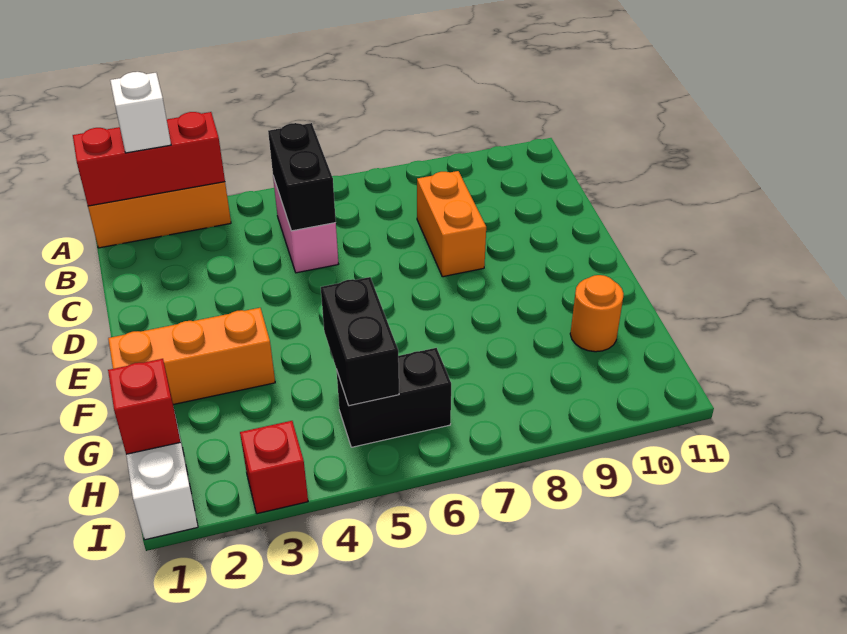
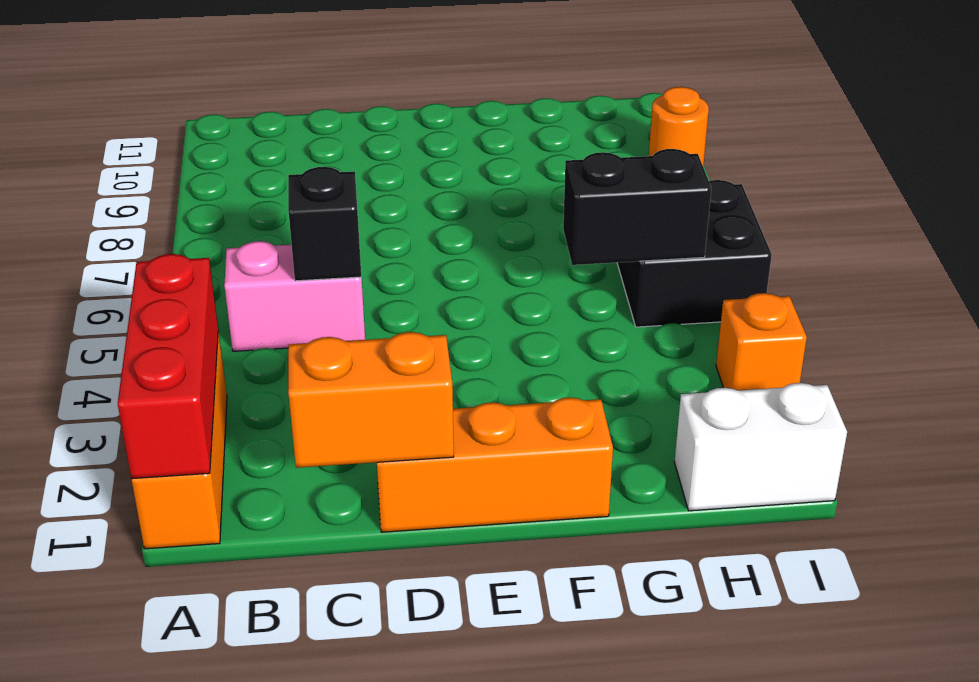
white 1x1 brick [110,72,171,153] -> none
black 1x2 brick [268,123,336,231] -> black 1x1 brick [288,167,361,281]
orange 1x2 brick [417,171,486,277] -> orange 1x2 brick moved to [288,332,454,468]
orange 1x3 brick [108,308,275,405] -> orange 1x3 brick turned to [377,397,613,532]
orange 1x1 round brick [570,275,624,352] -> orange 1x1 round brick moved to [649,87,709,165]
red 1x1 brick [108,359,180,454] -> none
black 1x2 brick [336,348,451,447] -> black 2x2 brick [617,180,772,327]
red 1x1 brick [240,421,308,514] -> orange 1x1 brick [716,293,807,390]

